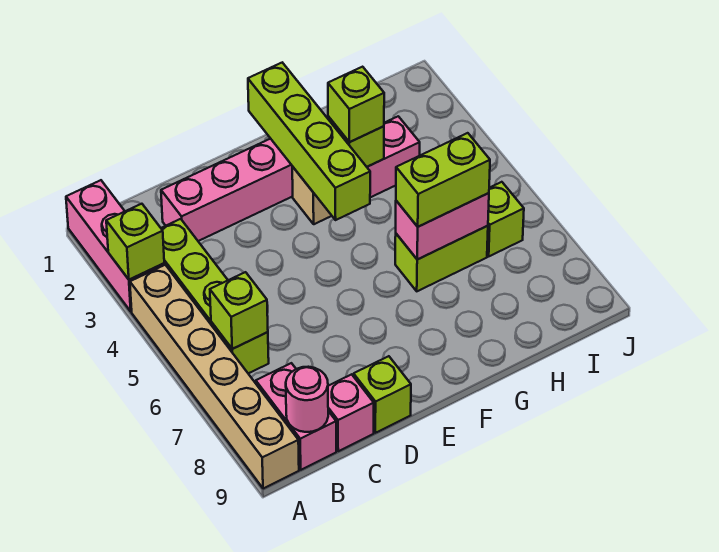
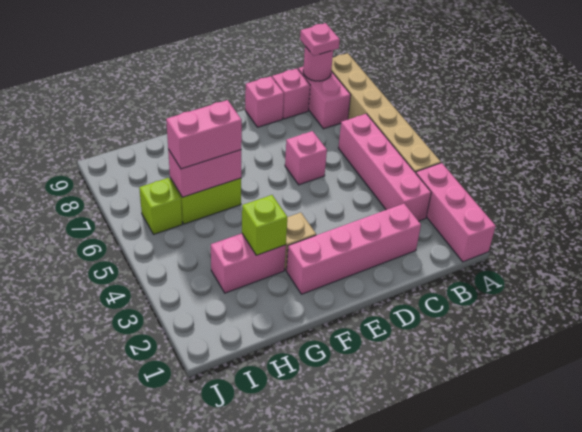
lime 1x1 brick [106,204,164,280] -> none
lime 1x4 brick [161,219,269,373] -> pink 1x4 brick [338,114,431,221]
lime 1x1 brick [210,272,268,349] -> none
none -> pink 1x1 plate [300,23,340,56]
none -> pink 1x1 brick [285,131,327,185]
lime 1x1 brick [354,356,411,433] -> pink 1x1 brick [245,76,284,127]
lime 1x4 brick [248,63,370,220] -> none
lime 1x1 brick [328,67,384,142] -> none
lime 1x2 brick [396,133,490,227] -> pink 1x2 brick [166,100,242,169]

